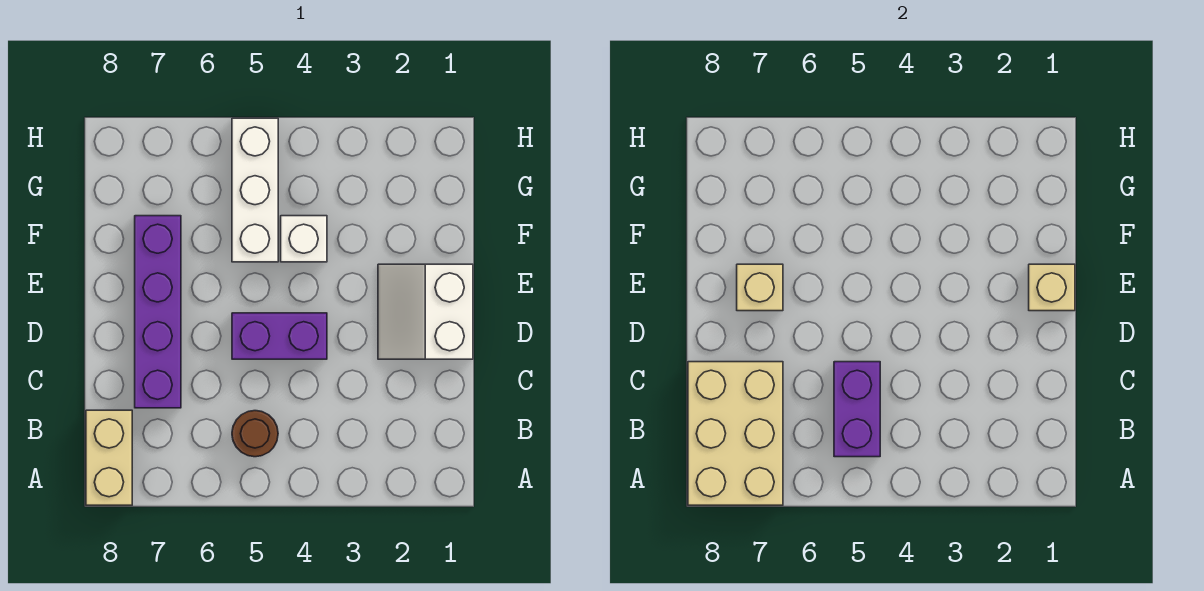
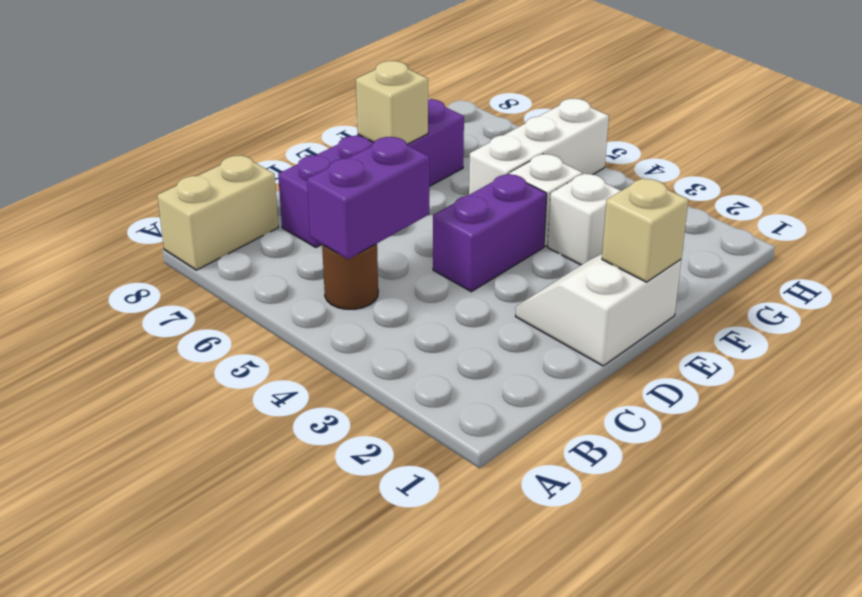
tan 2x3 brick [688,362,783,505] -> none
purple 1x2 brick [232,313,327,359] -> purple 1x2 brick turned to [433,174,547,292]
none -> white 1x1 brick [548,173,621,265]

